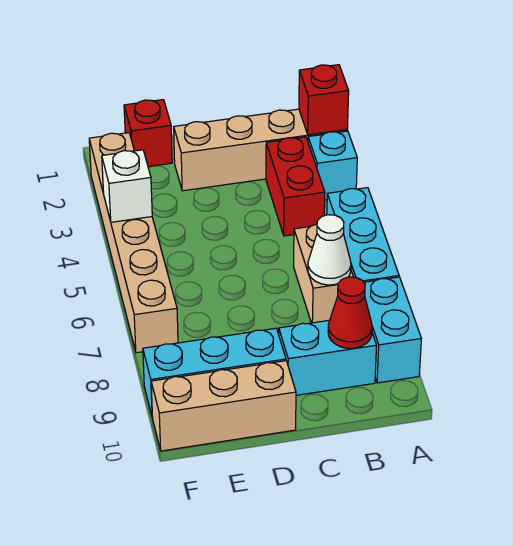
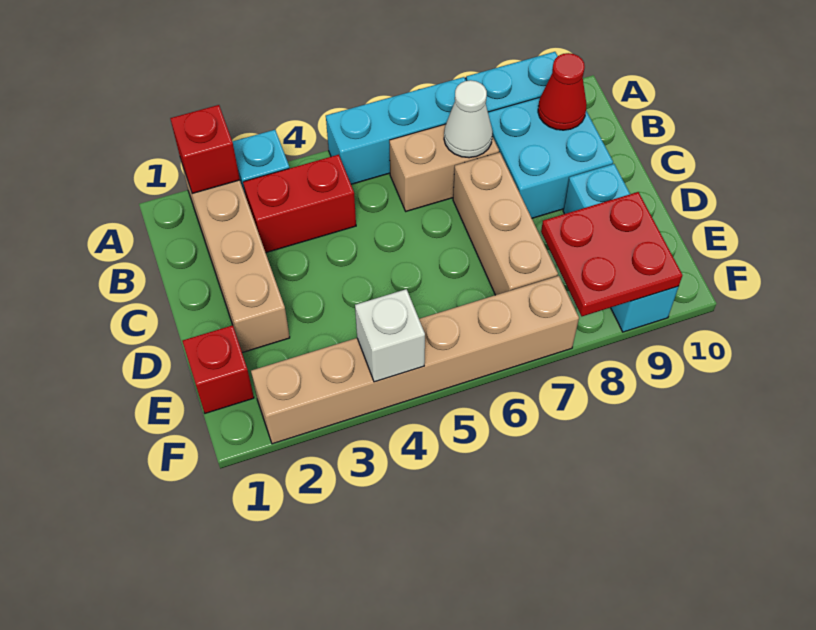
cyan 1x2 brick [279,320,377,395] -> cyan 2x2 brick [488,98,613,218]
tan 1x3 brick [151,361,296,451] -> tan 1x3 brick moved to [453,152,558,295]
none -> red 2x2 plate [541,192,682,316]

